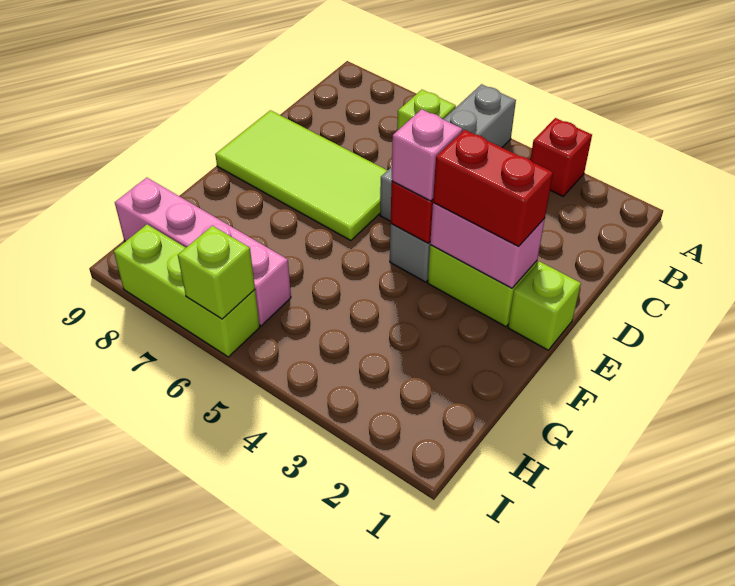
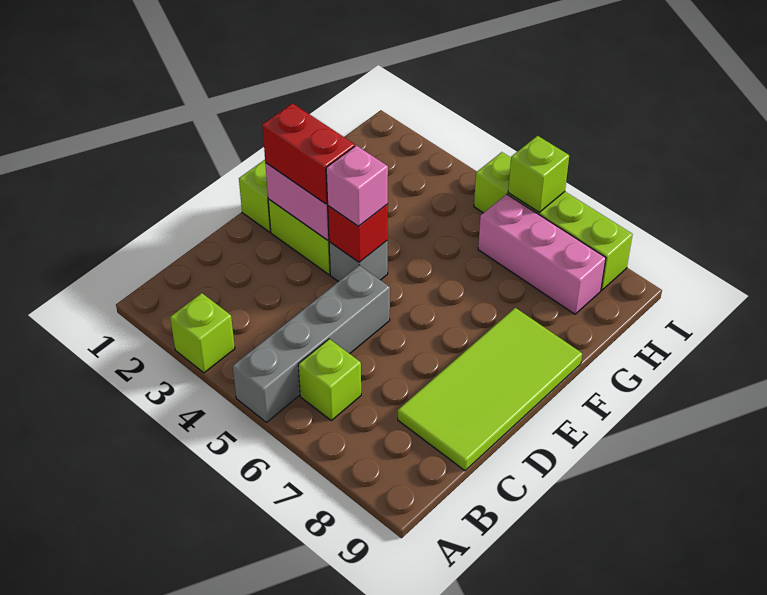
red 1x1 brick [530,118,592,196] -> lime 1x1 brick [170,293,235,373]
lime 2x4 tile [215,110,388,241] -> lime 2x4 tile turned to [398,308,582,471]
pink 1x4 brick [115,178,291,326] -> pink 1x3 brick [478,194,606,314]
lime 1x3 brick [114,224,260,357] -> lime 1x4 brick [474,152,633,290]

